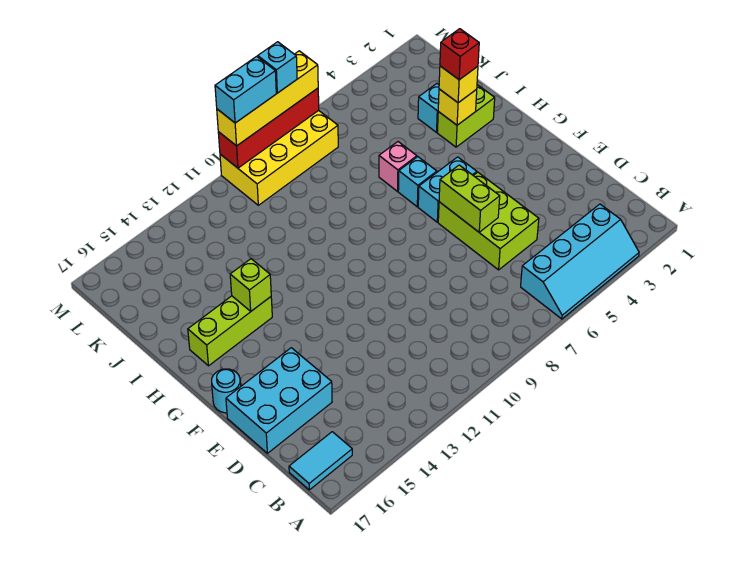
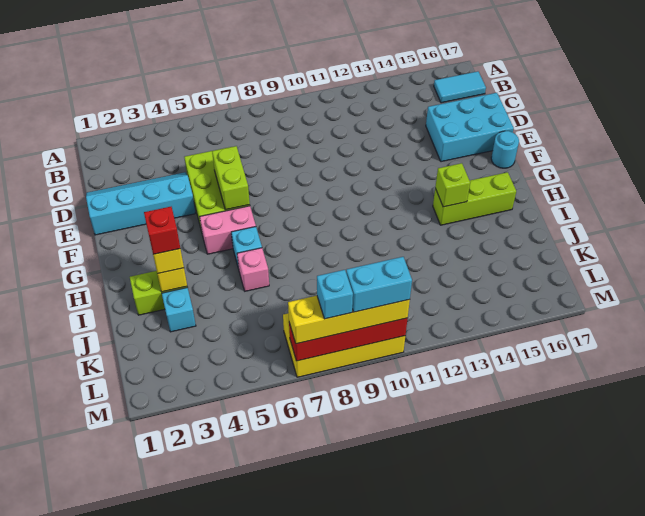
cyan 2x4 slope [521,204,639,319] -> cyan 2x4 slope moved to [86,172,195,235]
cyan 1x2 brick [418,157,477,222] -> pink 1x2 brick [200,206,256,254]

